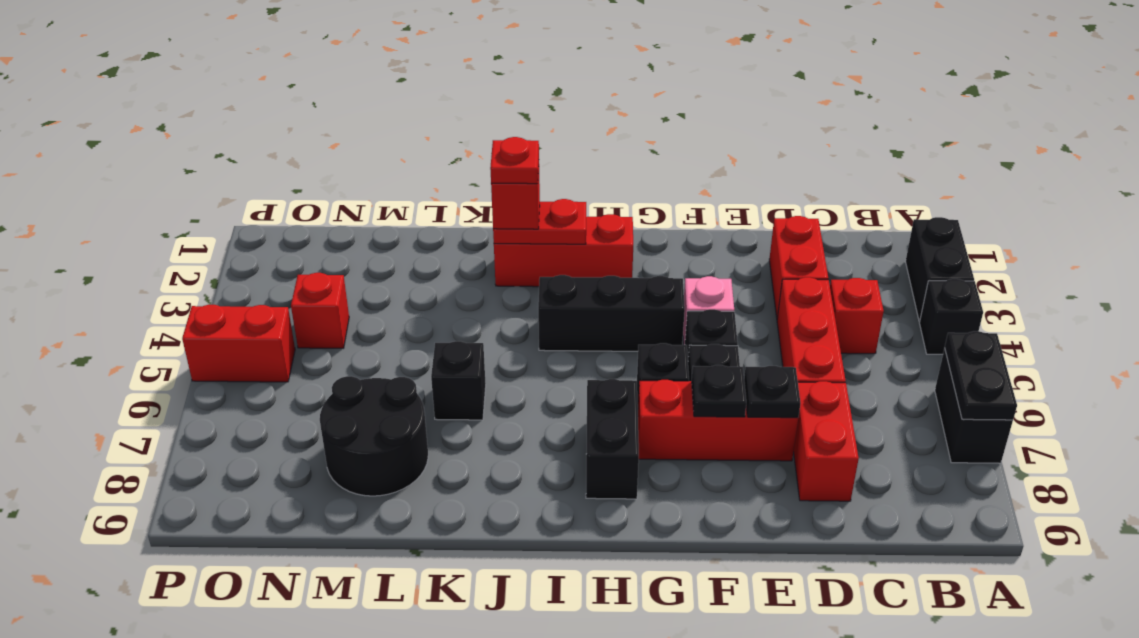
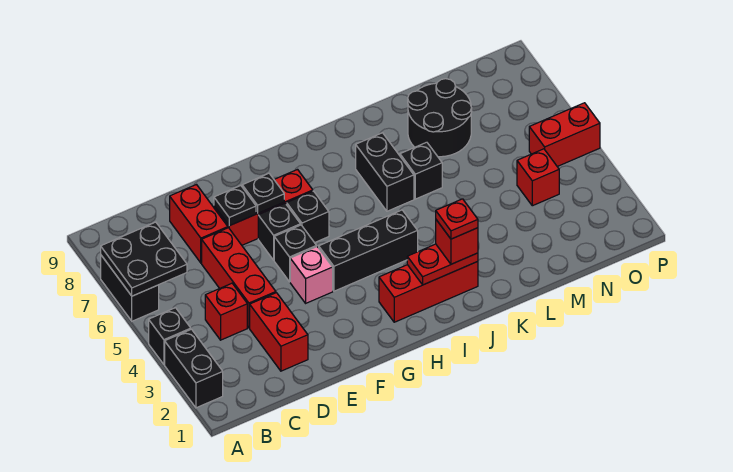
black 1x2 plate [945,331,1017,420] -> black 2x2 plate [101,222,187,296]
black 1x2 brick [586,379,639,499] -> black 1x2 brick moved to [356,133,414,211]

